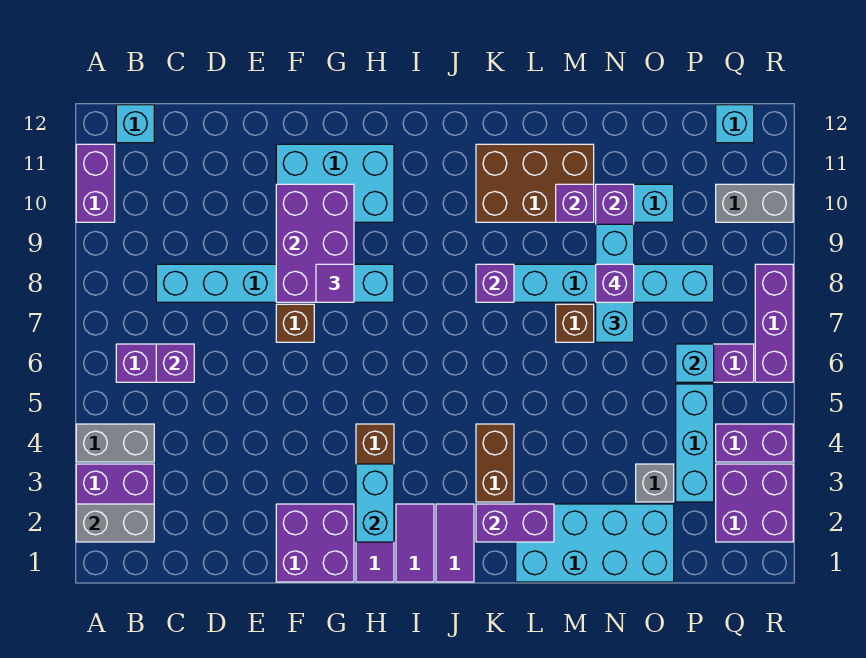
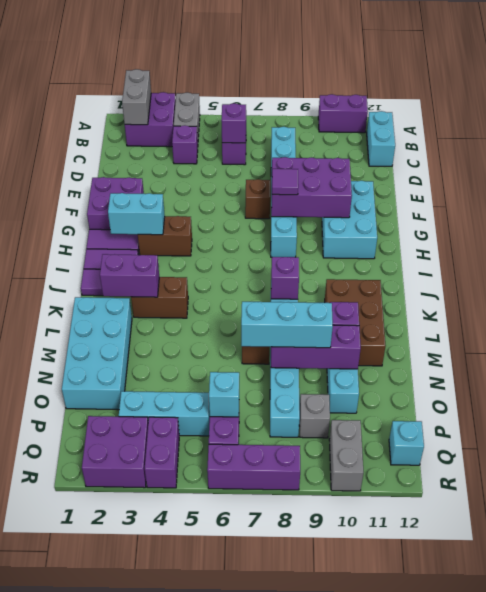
cyan 1x1 brick [116,105,154,143] -> cyan 1x2 brick [367,111,395,166]
purple 1x2 brick [476,504,554,542] -> purple 1x2 brick turned to [100,254,159,297]
purple 1x1 brick [596,264,634,302] -> purple 1x1 brick moved to [172,125,198,164]
grey 1x1 brick [636,464,674,502] -> grey 1x1 brick moved to [299,394,330,438]

